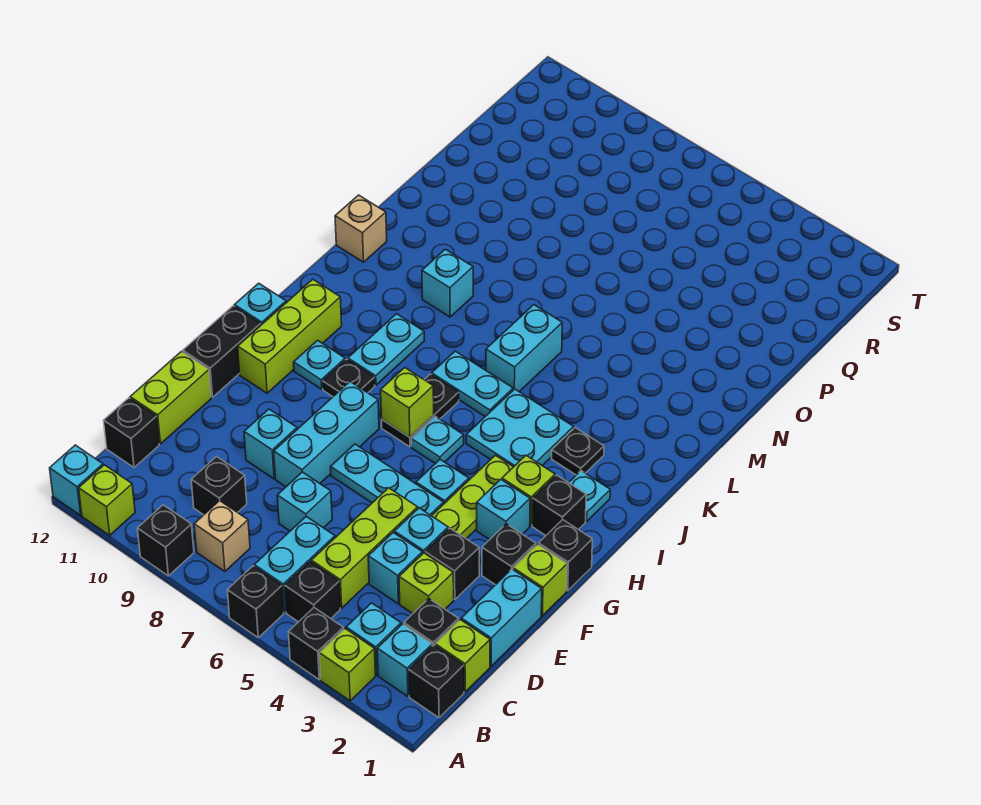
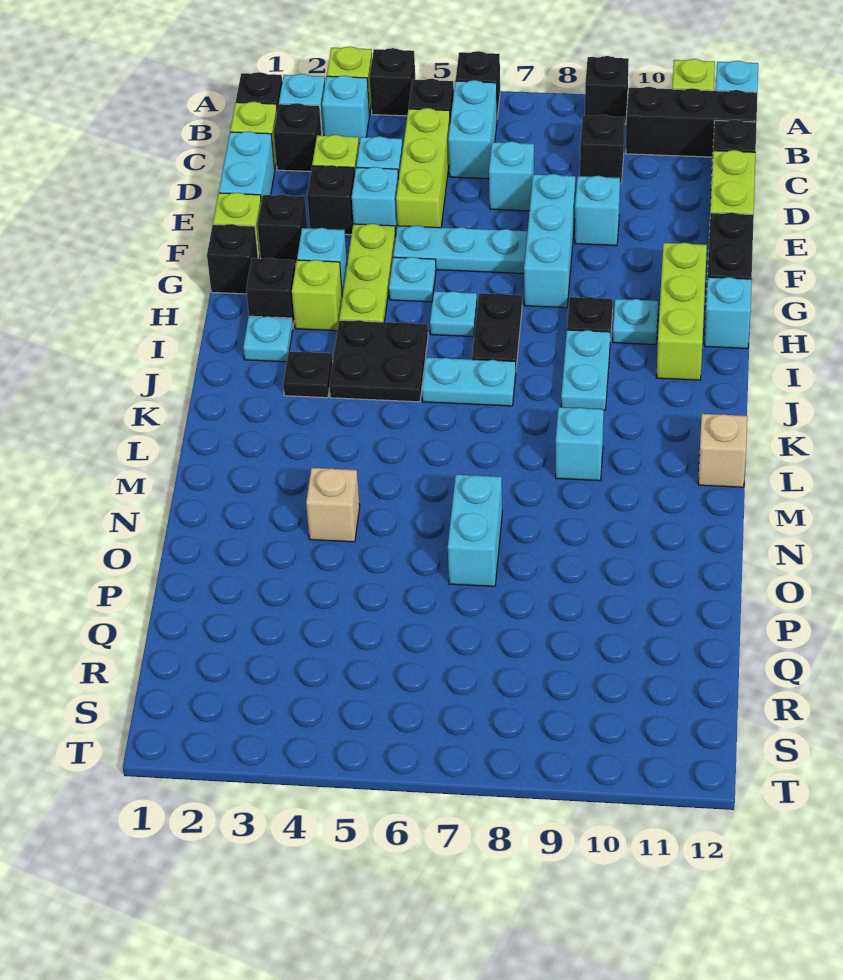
tan 1x1 brick [194,501,250,571] -> tan 1x1 brick moved to [306,468,360,542]
none -> black 1x3 brick [626,87,757,157]
lime 1x1 brick [381,368,434,437] -> none
cyan 2x2 plate [466,389,574,467] -> black 2x2 plate [329,320,428,402]
cyan 1x2 brick [486,305,562,392] -> cyan 1x2 brick moved to [448,475,502,586]

